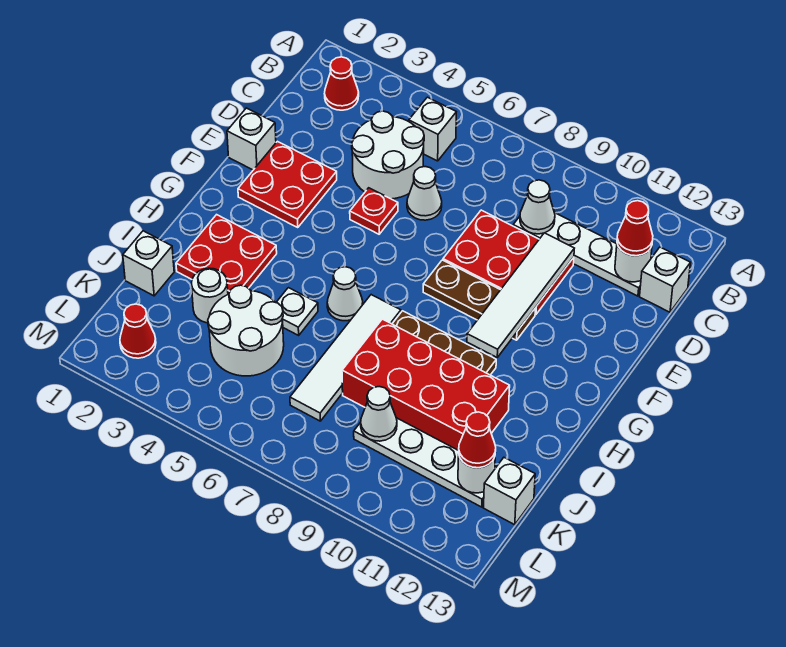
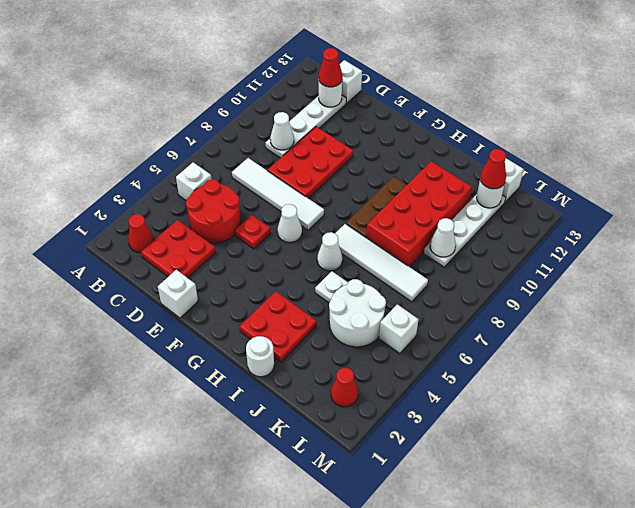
white 2x2 round brick [352,111,424,199] -> red 2x2 round brick [186,180,241,243]
white 1x1 cone [407,167,442,220] -> white 1x1 cone moved to [277,204,302,243]
white 1x4 tile [467,233,574,357] -> white 1x4 tile moved to [232,158,324,230]
red 2x2 plate [238,141,337,227] -> red 2x2 plate moved to [141,220,216,278]
brown 1x3 plate [423,260,535,340] -> none
white 1x1 brick [123,231,174,296] -> white 1x1 brick moved to [379,304,418,354]
white 1x1 round brick [191,268,228,323] -> white 1x1 round brick moved to [246,336,274,377]

